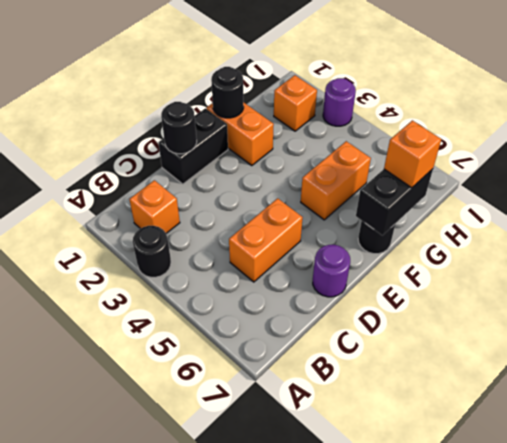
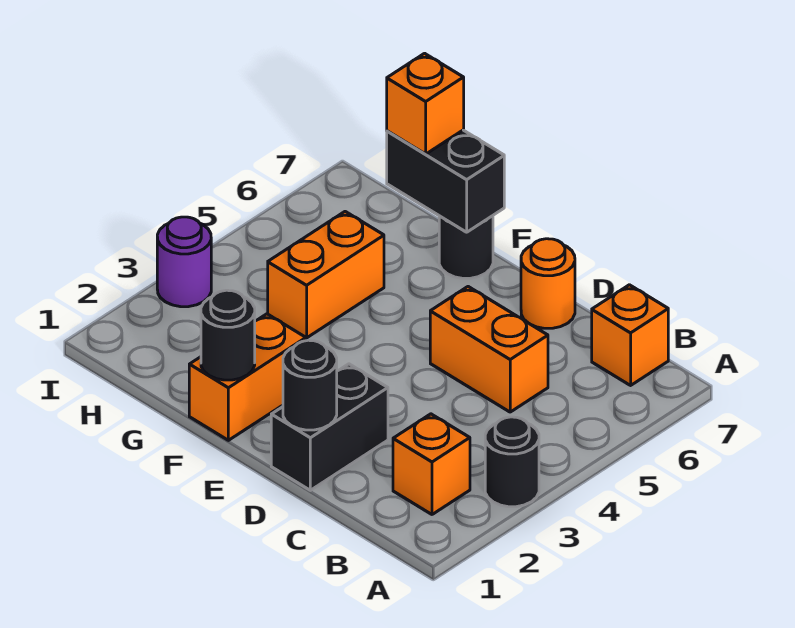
black 1x2 brick [159,108,228,184] -> black 1x2 brick turned to [271,364,388,490]
purple 1x1 round brick [313,245,350,297] -> orange 1x1 round brick [521,239,575,328]
orange 1x2 brick [301,141,371,220] -> orange 1x2 brick turned to [268,212,384,338]
orange 1x1 brick [274,75,317,131] -> orange 1x1 brick moved to [592,285,668,385]

